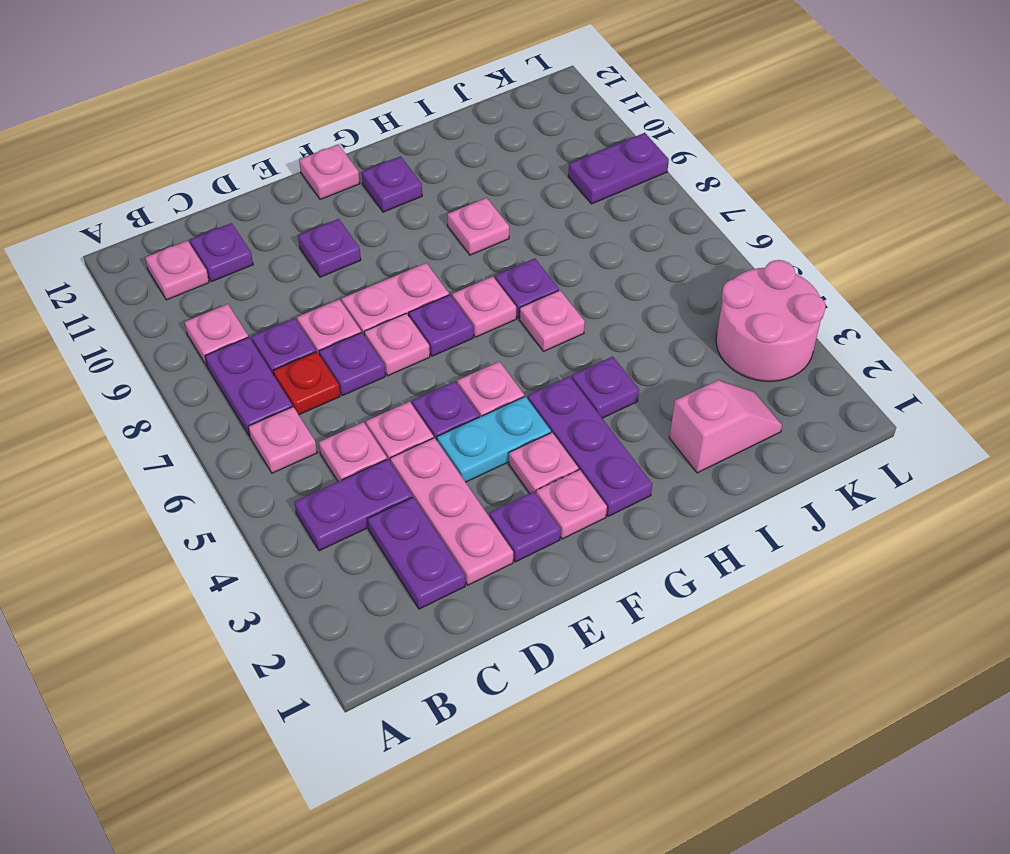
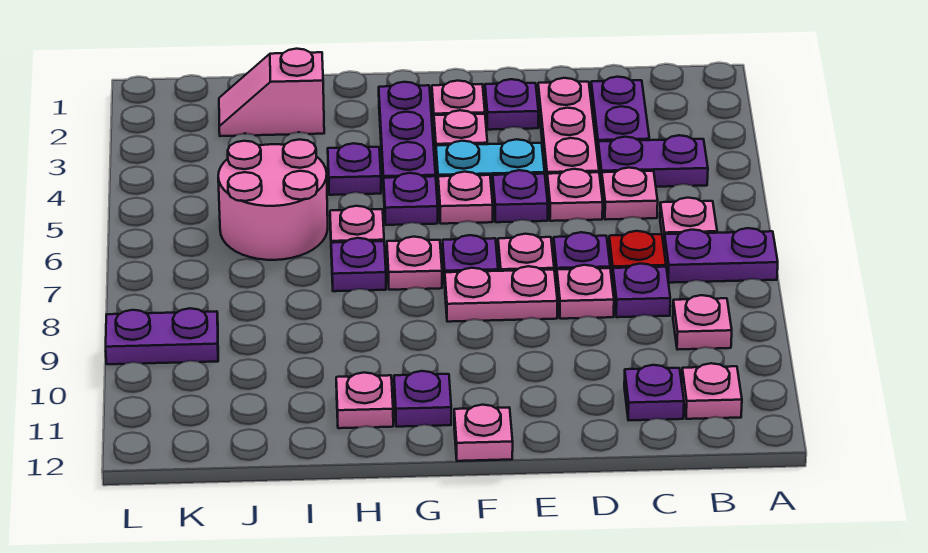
purple 1x2 plate [205,337,292,436] -> purple 1x2 plate turned to [664,228,778,283]
purple 1x1 plate [298,219,361,277] -> purple 1x1 plate moved to [384,173,438,225]
pink 1x1 plate [447,198,509,255] -> pink 1x1 plate moved to [336,373,393,428]
pink 2x2 round brick [716,260,826,381] -> pink 2x2 round brick moved to [218,139,328,260]

